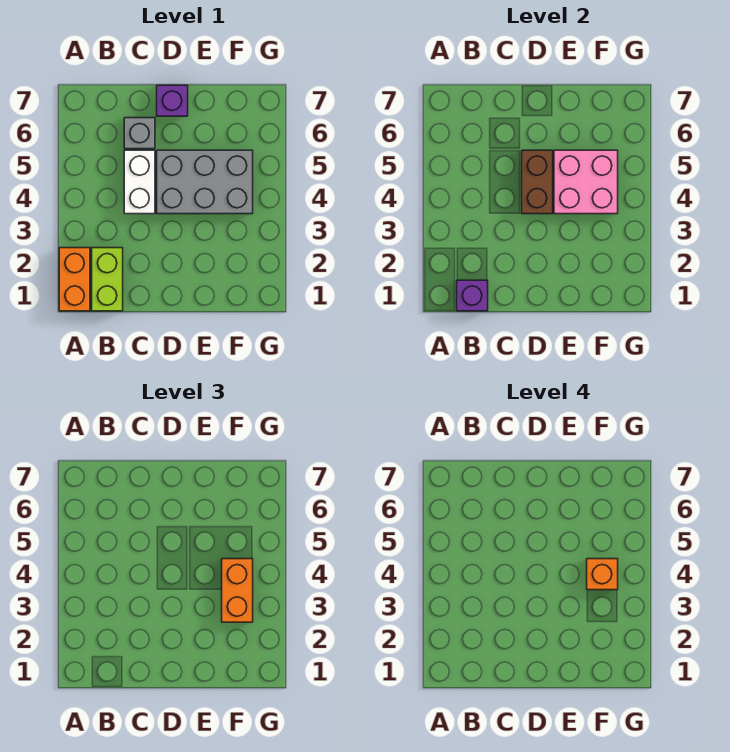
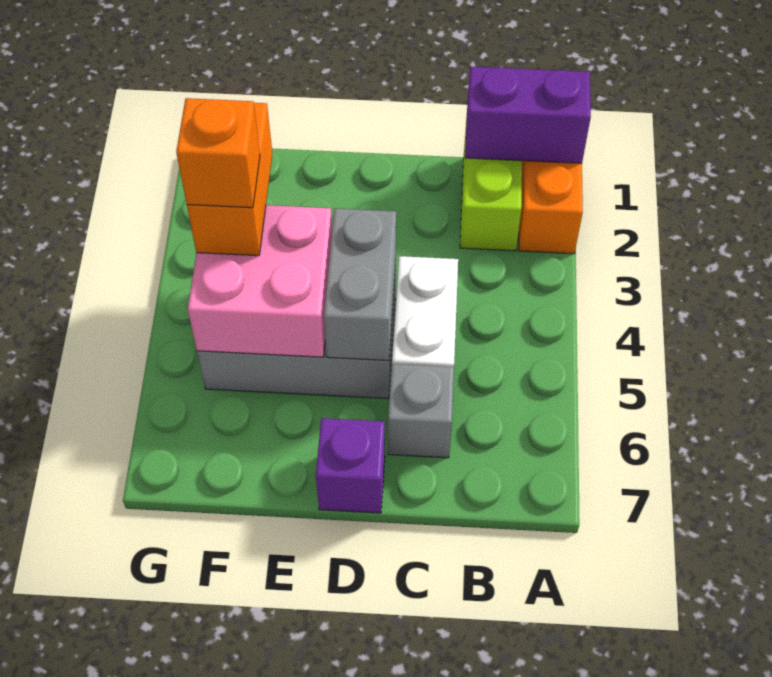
purple 1x1 brick [457,280,488,311] -> purple 1x2 brick [465,67,591,163]
brown 1x2 brick [522,150,553,214] -> grey 1x2 brick [324,208,396,361]

